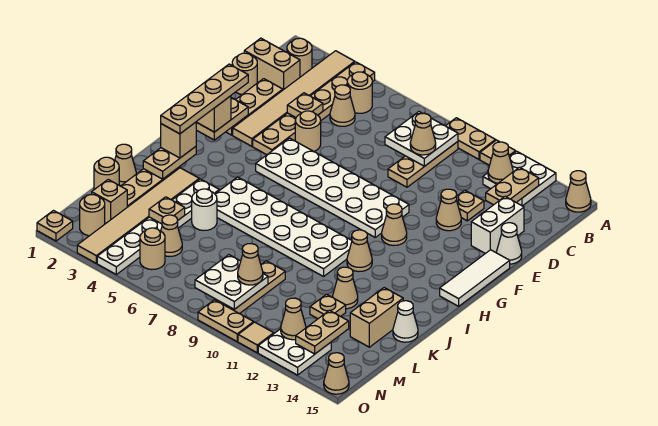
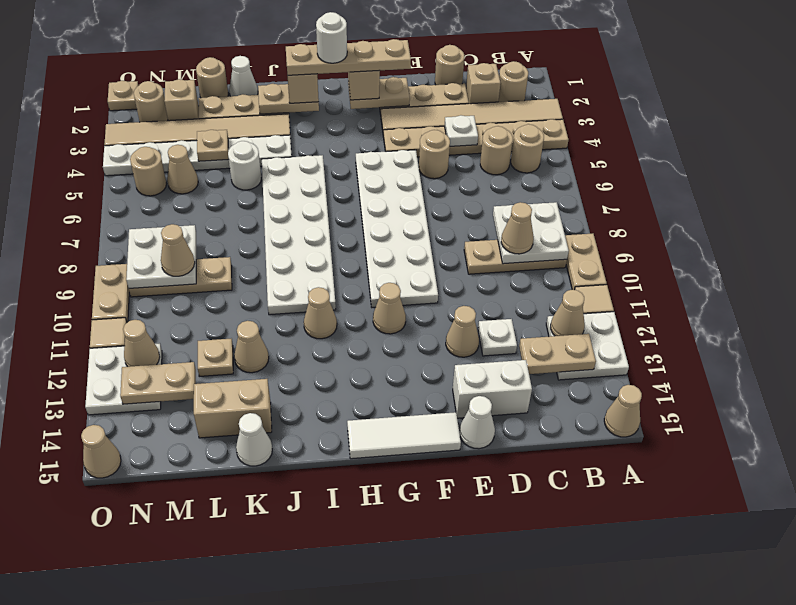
tan 1x2 brick [244,38,300,90] -> tan 1x1 brick [466,63,501,104]
tan 1x1 cone [330,85,355,126] -> tan 1x1 round brick [480,126,513,175]
tan 1x1 plate [287,93,323,117] -> white 1x1 plate [445,115,478,146]
tan 1x1 plate [457,190,484,221] -> white 1x1 plate [478,319,517,356]
none -> white 1x1 round brick [316,12,347,63]
tan 1x1 cone [115,144,136,185] -> white 1x1 cone [229,56,258,96]

